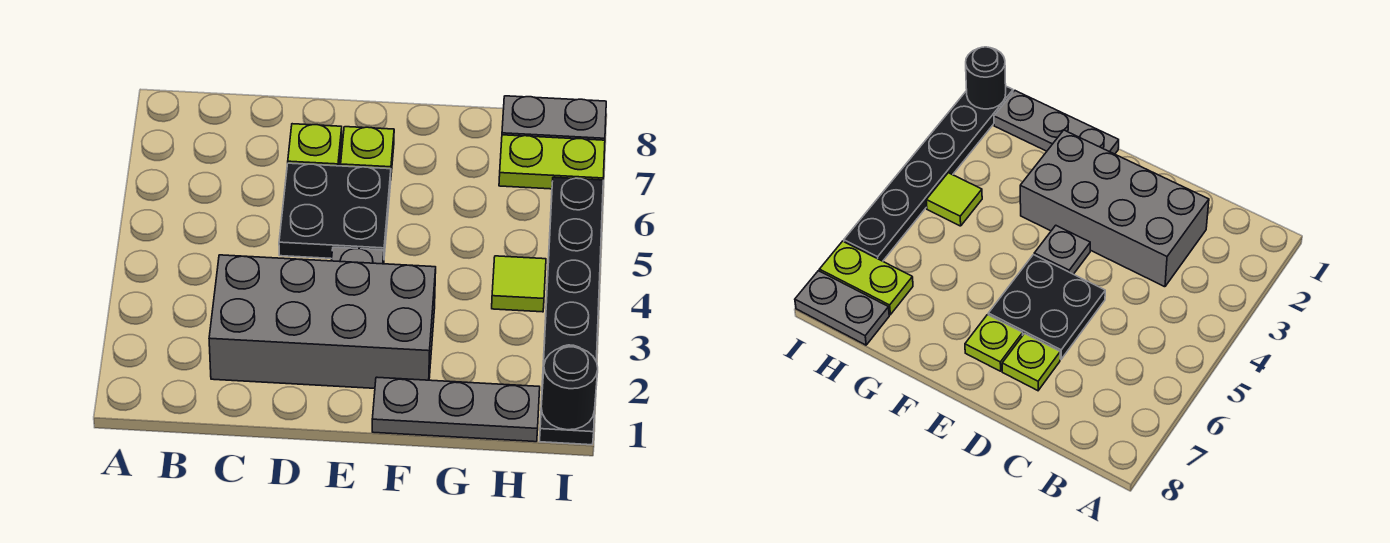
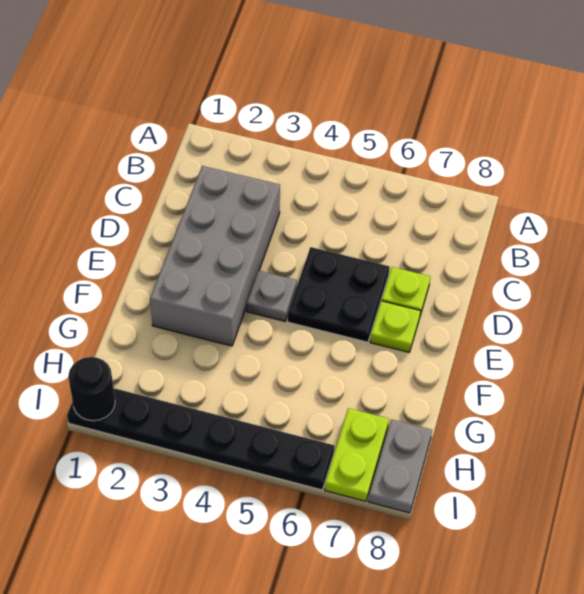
grey 1x3 plate [372,377,540,442] -> none
lime 1x1 tile [492,256,546,312] -> none

